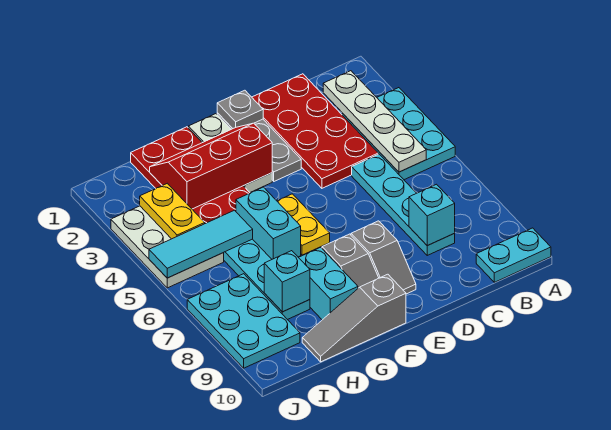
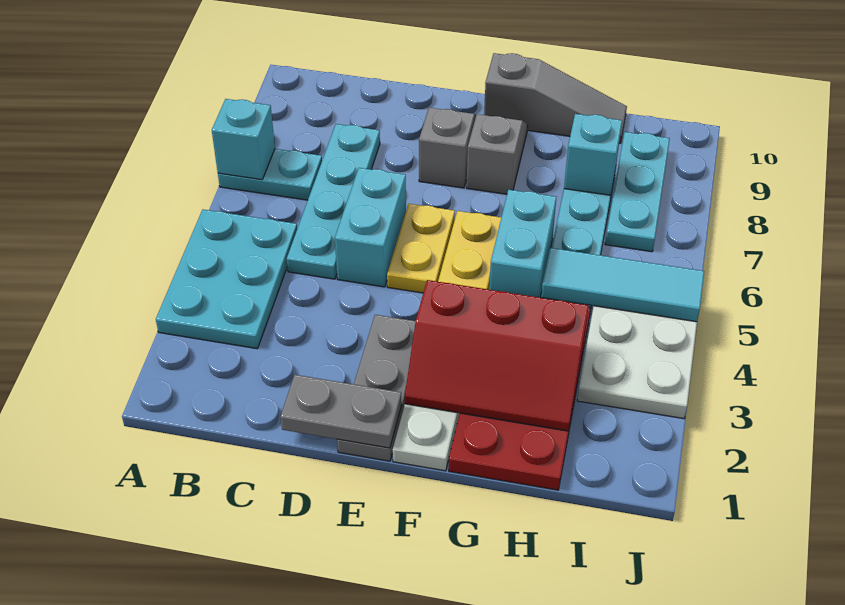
cyan 1x2 plate [476,228,551,282] -> cyan 1x2 plate moved to [218,149,322,200]
white 1x4 plate [323,71,426,172] -> none
red 2x4 plate [252,74,378,188] -> none
cyan 1x1 brick [409,184,455,246] -> cyan 1x1 brick moved to [212,99,275,180]
grey 1x1 plate [217,90,263,129] -> grey 1x2 plate [281,375,402,448]
cyan 1x2 brick [298,247,358,320] -> cyan 1x2 brick moved to [335,168,406,287]
yellow 1x2 plate [140,183,205,239] -> yellow 1x2 plate moved to [387,204,455,293]
cyan 2x3 plate [187,274,300,368] -> cyan 1x3 plate [605,132,670,252]

